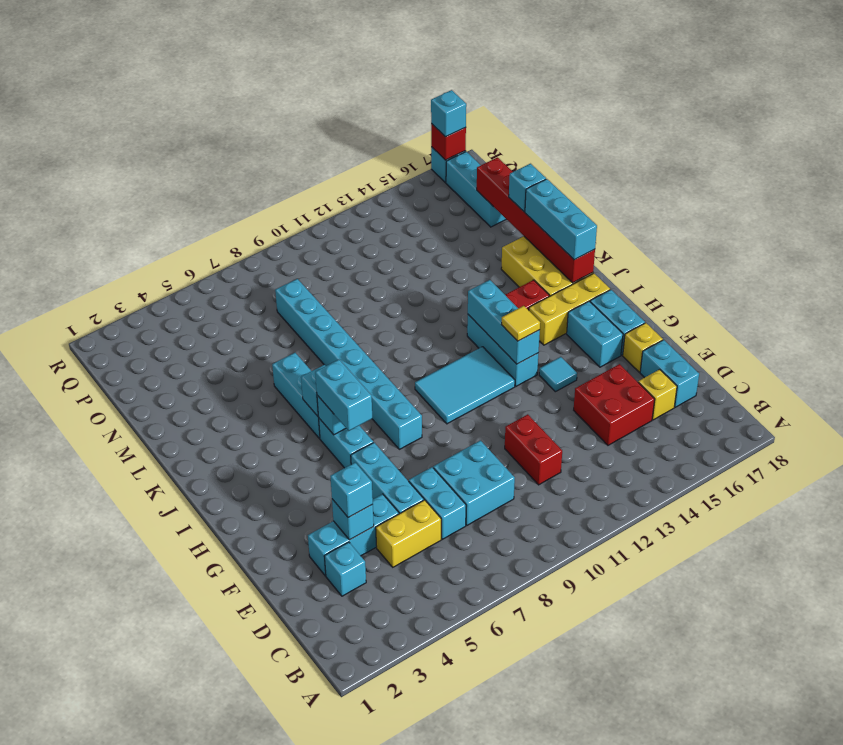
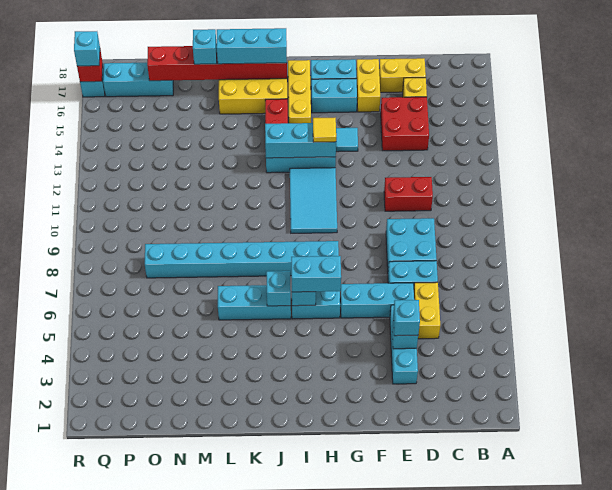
cyan 1x1 brick [324,542,366,596] -> none
cyan 1x2 brick [640,340,699,407] -> yellow 1x2 brick [379,58,426,92]
yellow 1x1 brick [623,323,663,372] -> yellow 1x2 brick [356,59,380,112]

